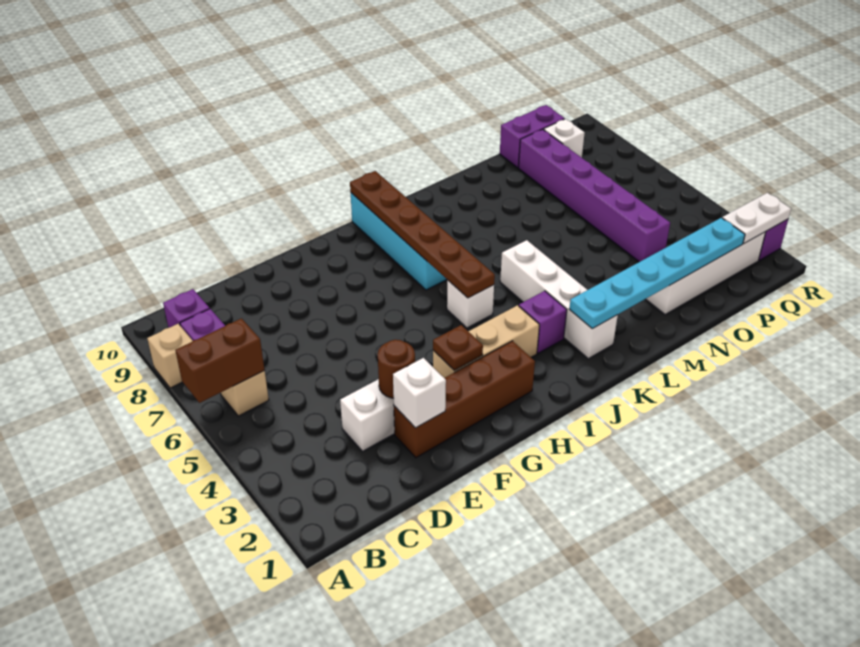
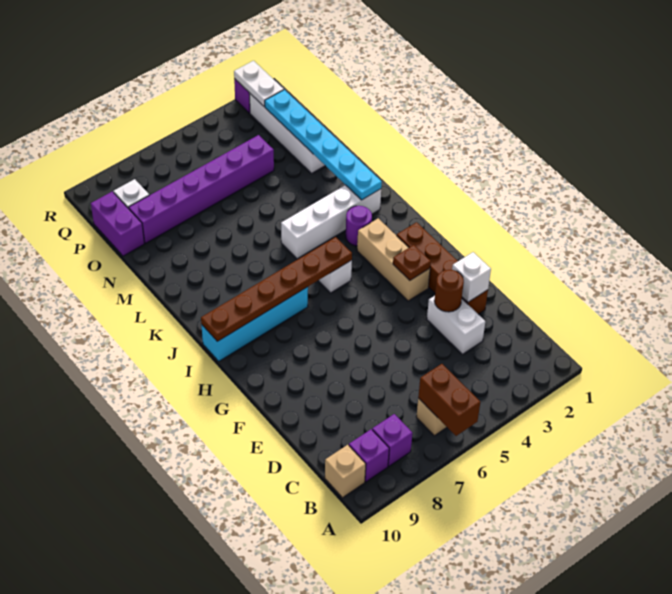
tan 1x1 brick [147,324,193,388] -> tan 1x1 brick moved to [325,445,366,498]
purple 1x1 brick [519,291,567,353] -> purple 1x1 round brick [346,206,372,246]

